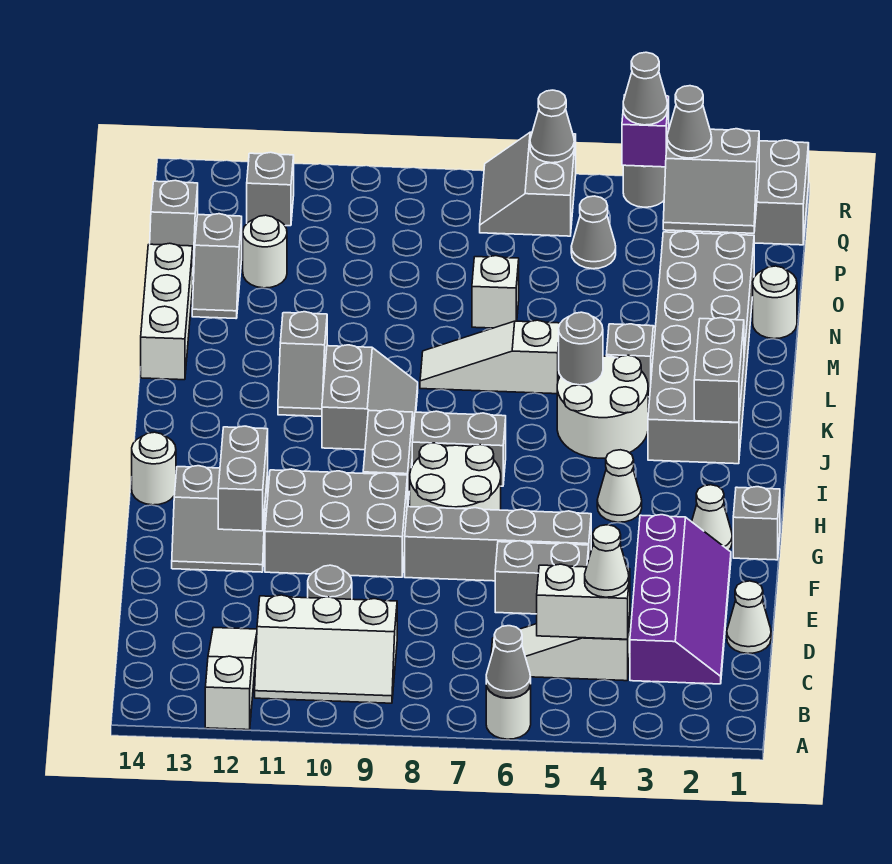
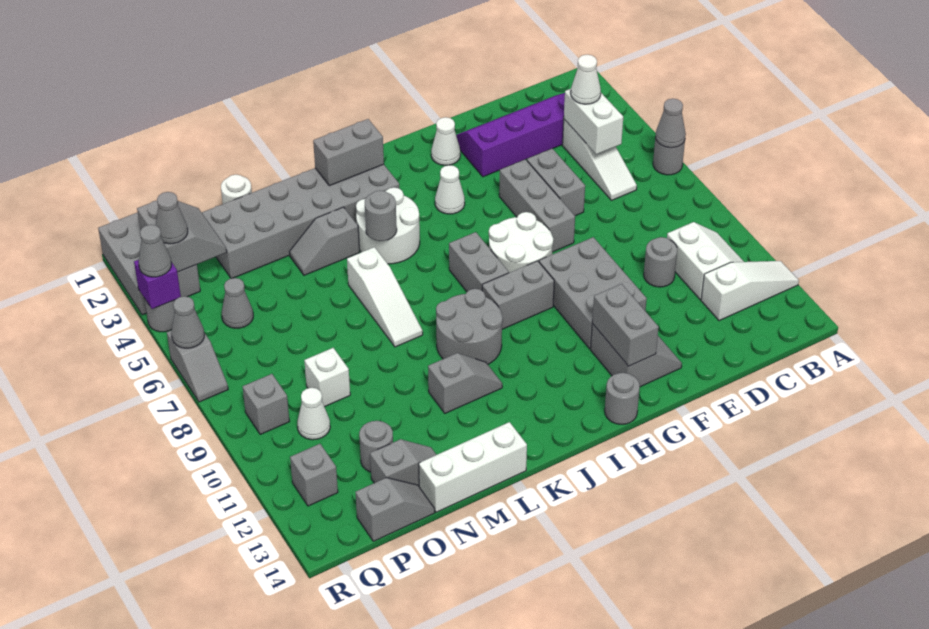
white 1x1 round brick [486,685,531,739] -> grey 1x1 round brick [653,138,685,175]
white 1x3 slope [205,628,257,730] -> white 1x3 slope turned to [701,261,799,321]
white 2x3 slope [255,595,397,703] -> white 2x2 slope [667,222,744,300]
white 1x1 cone [727,581,771,654] -> white 1x1 cone moved to [297,388,330,440]
grey 1x4 brick [405,506,591,581] -> grey 1x3 brick [499,159,575,252]
grey 1x2 brick [218,426,268,531] -> grey 1x2 brick turned to [592,284,659,366]
grey 1x1 brick [733,487,780,560] -> grey 1x1 brick moved to [243,374,290,434]
white 1x1 round brick [132,432,176,505] -> grey 1x1 round brick [605,373,640,424]
grey 2x2 slope [322,345,418,450] -> grey 2x2 round brick [436,289,503,364]
white 1x1 brick [472,256,519,328] -> white 1x1 brick moved to [304,348,350,407]
white 1x1 round brick [243,215,287,288] -> grey 1x1 round brick [359,421,393,472]
grey 2x2 slope [480,132,576,236] -> grey 1x2 slope [167,330,228,402]

